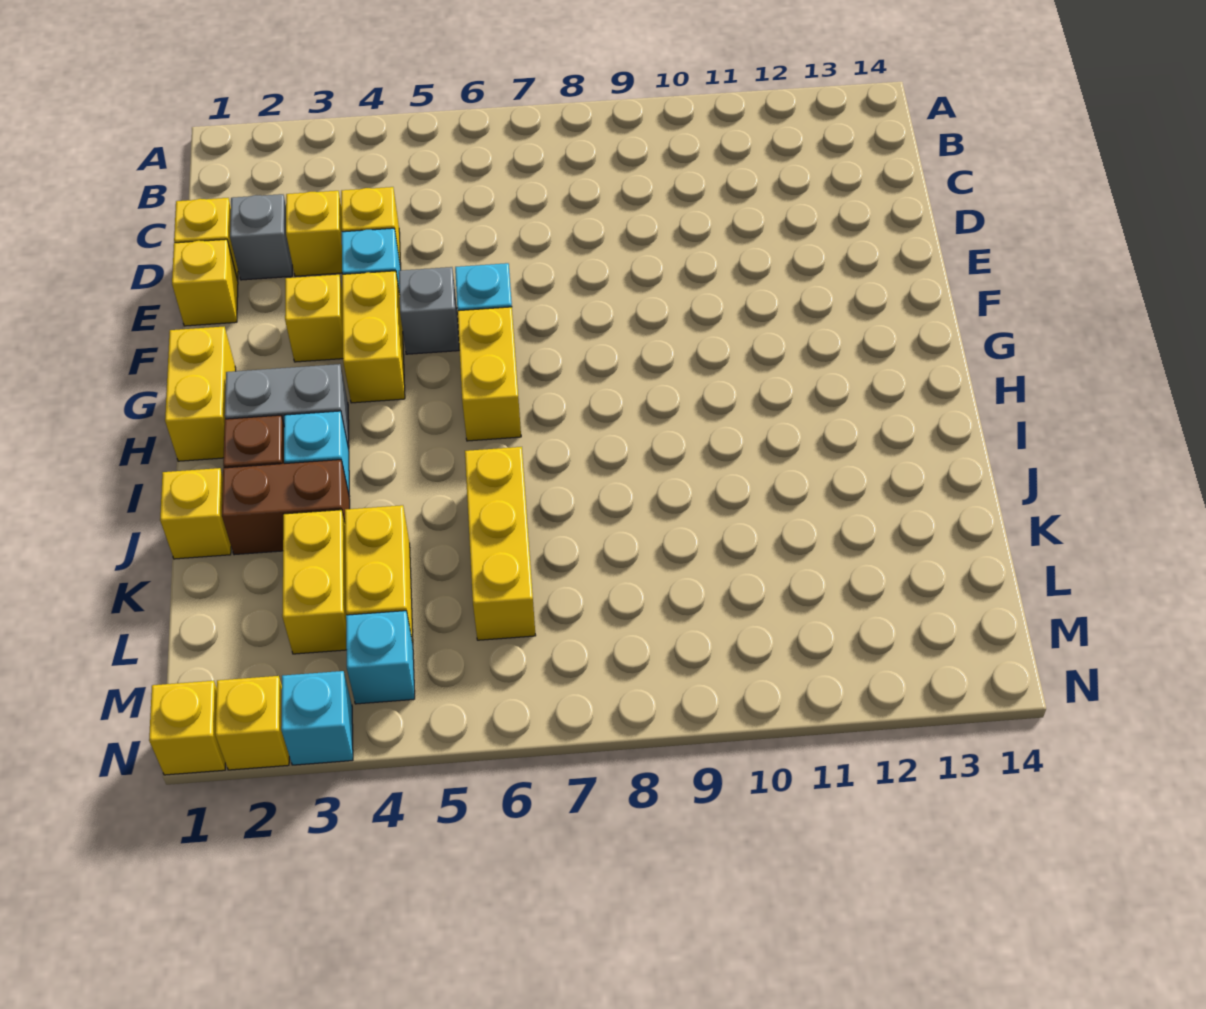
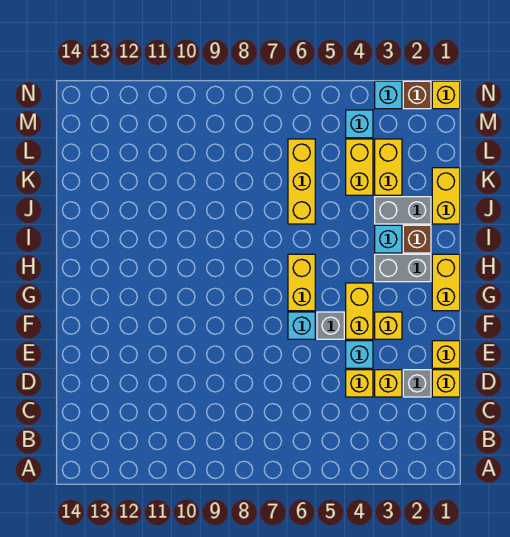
yellow 1x1 brick [160,468,231,559] -> yellow 1x2 brick [432,168,460,224]
brown 1x2 brick [222,460,350,555] -> grey 1x2 brick [375,197,431,224]
yellow 1x1 brick [215,676,289,770] -> brown 1x1 brick [403,81,431,109]

